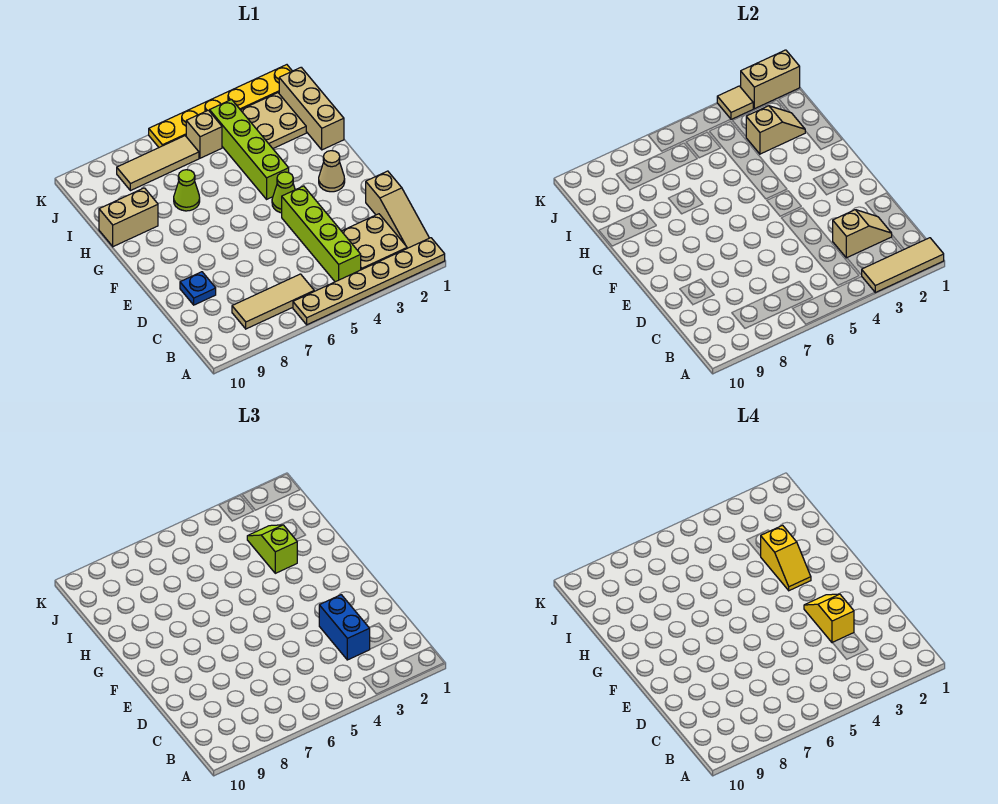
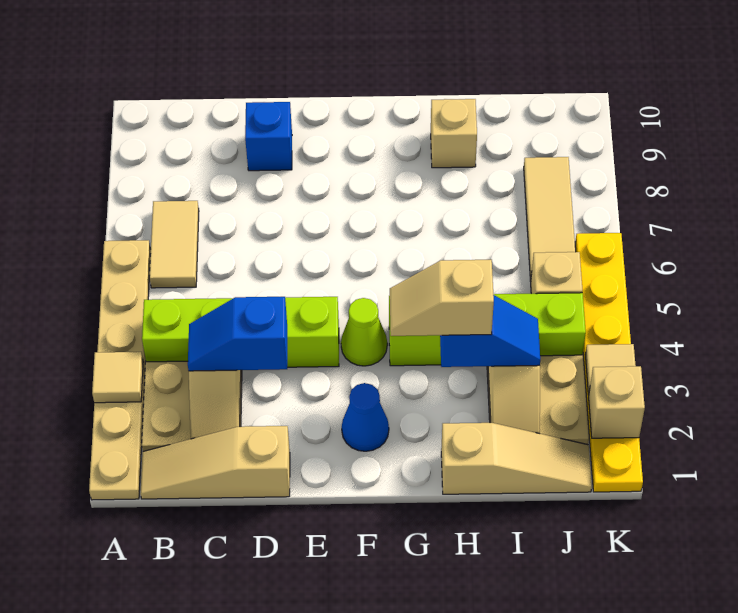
tan 1x3 tile [862,238,944,293] -> tan 1x1 tile [92,352,143,403]
tan 1x3 tile [232,274,314,329] -> tan 1x2 tile [150,201,199,288]
blue 1x2 brick [319,595,370,660] -> blue 1x2 slope [188,297,287,371]
yellow 1x2 slope [804,594,854,643] -> none
blue 1x1 plate [180,272,216,305] -> blue 1x1 brick [245,102,292,171]
tan 1x1 cone [319,151,345,192] -> blue 1x1 cone [342,383,389,451]
yellow 1x2 slope [761,525,811,591] -> tan 1x2 slope [390,260,494,336]
tan 1x3 brick [279,67,344,150] -> tan 1x3 slope [441,423,592,494]
lime 1x2 slope [247,525,297,573] -> blue 1x2 slope [440,295,540,367]
lime 1x1 cone [174,170,200,211] -> none
tan 1x2 brick [99,188,158,247] -> tan 1x1 brick [431,99,477,168]
tan 1x2 brick [741,50,800,109] -> tan 1x1 brick [589,366,645,438]

